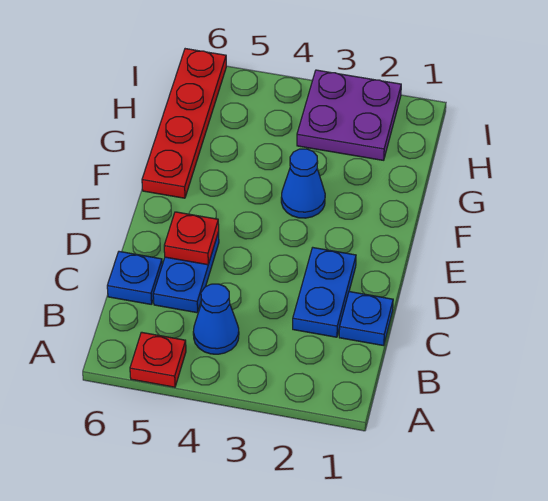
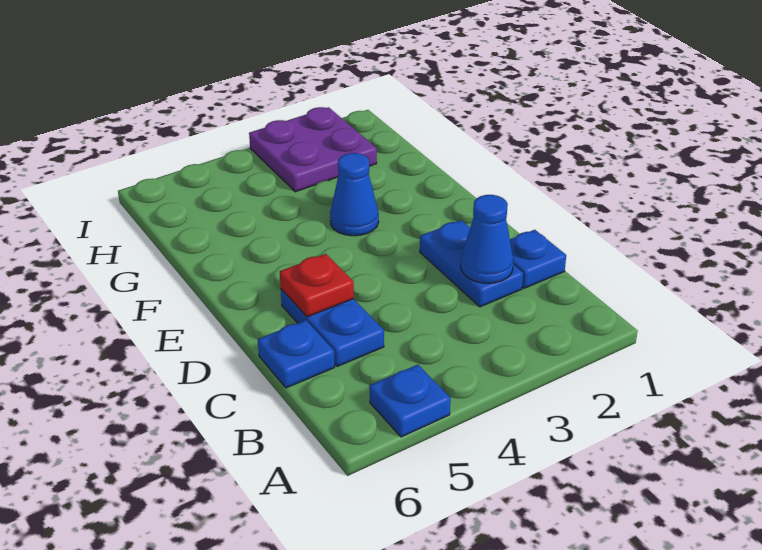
red 1x1 plate [130,332,186,387] -> blue 1x1 plate [369,365,451,437]
blue 1x1 cone [193,284,239,354] -> blue 1x1 cone moved to [461,195,513,283]
red 1x4 plate [142,49,226,198] -> none

